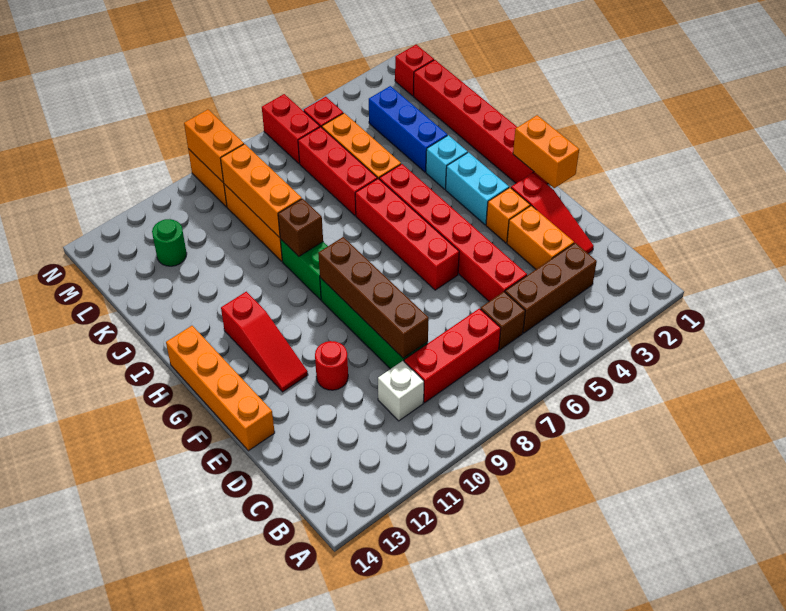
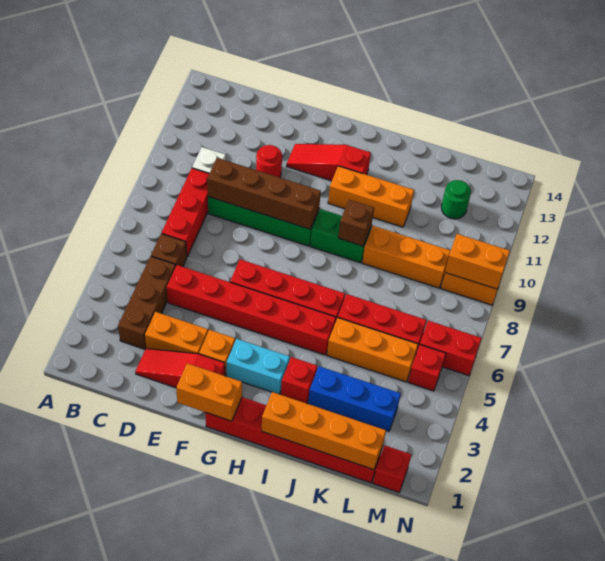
orange 1x4 brick [166,326,275,451] -> orange 1x4 brick moved to [262,392,386,470]
cyan 1x1 brick [426,135,468,189] -> red 1x1 brick [281,357,317,403]
orange 1x3 brick [220,144,302,237] -> orange 1x3 brick moved to [328,166,414,227]

